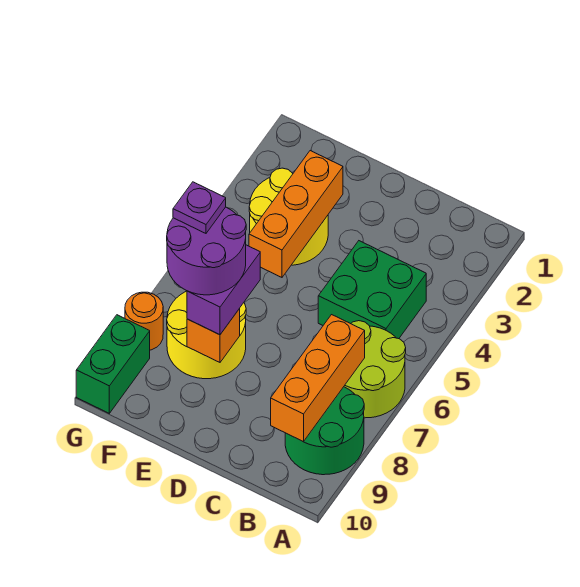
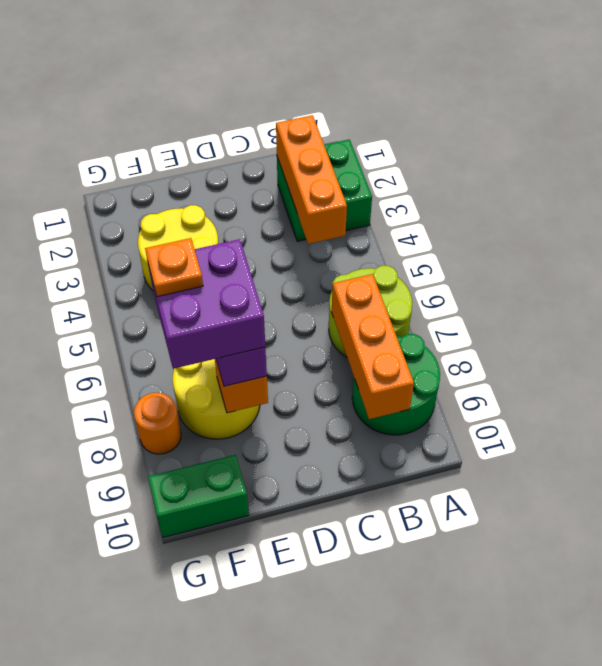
green 2x2 brick [318,241,426,339] -> green 2x2 brick moved to [277,139,372,242]
orange 1x3 brick [249,151,343,277] -> orange 1x3 brick moved to [276,115,347,244]
purple 2x2 round brick [167,207,246,295] -> purple 2x2 brick [148,239,265,369]
purple 1x1 plate [173,182,226,233] -> orange 1x1 plate [145,238,203,297]
green 1x2 brick [76,315,150,413] -> green 1x2 brick turned to [148,455,249,537]

